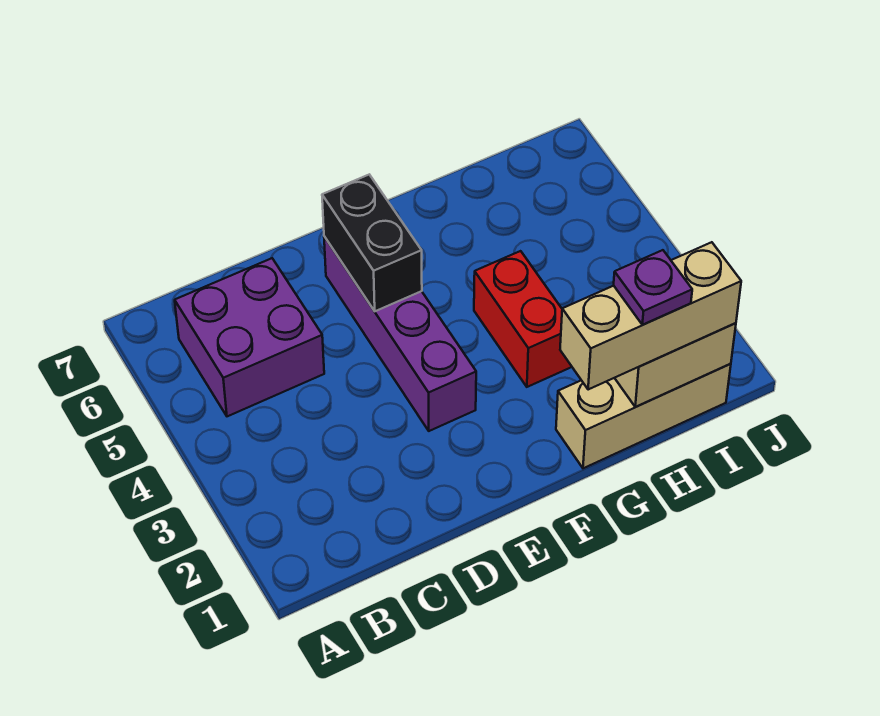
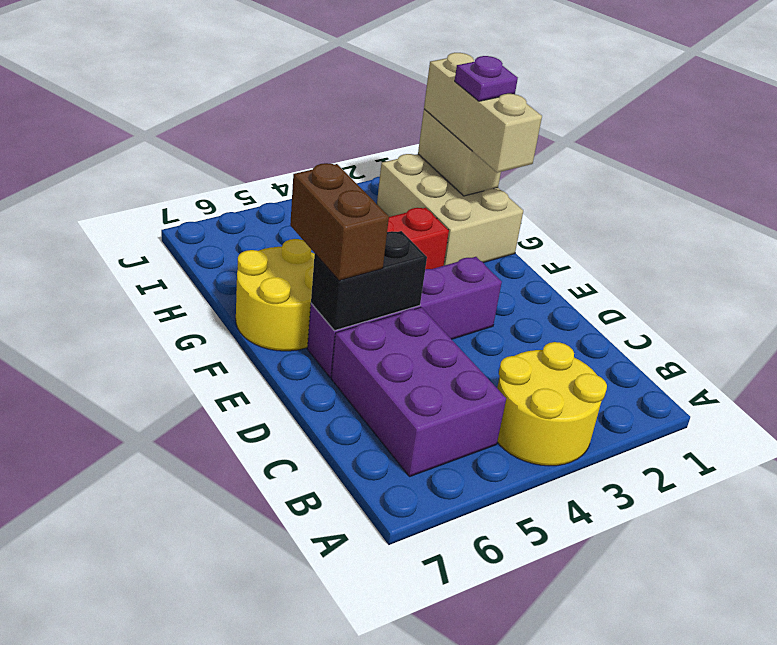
none -> yellow 2x2 round brick [497,342,607,466]
purple 2x2 brick [175,258,324,416] -> purple 2x3 brick [331,307,506,476]
none -> brown 1x2 brick [290,163,389,281]
none -> yellow 2x2 round brick [236,239,315,351]
tan 1x3 brick [556,364,731,468] -> tan 2x3 brick [377,154,523,265]

